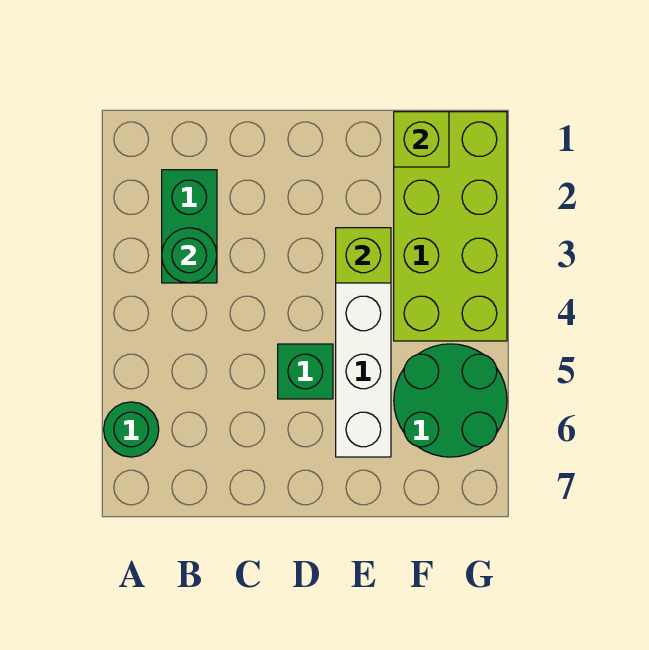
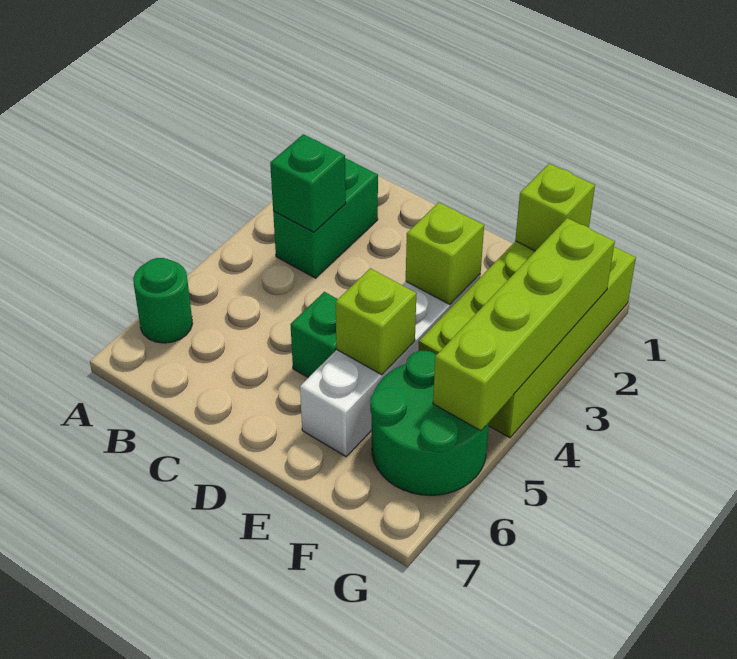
green 1x1 round brick [162,228,217,283] -> green 1x1 brick [270,134,346,232]
none -> lime 1x1 brick [336,268,416,375]
none -> lime 1x4 brick [433,218,615,431]

